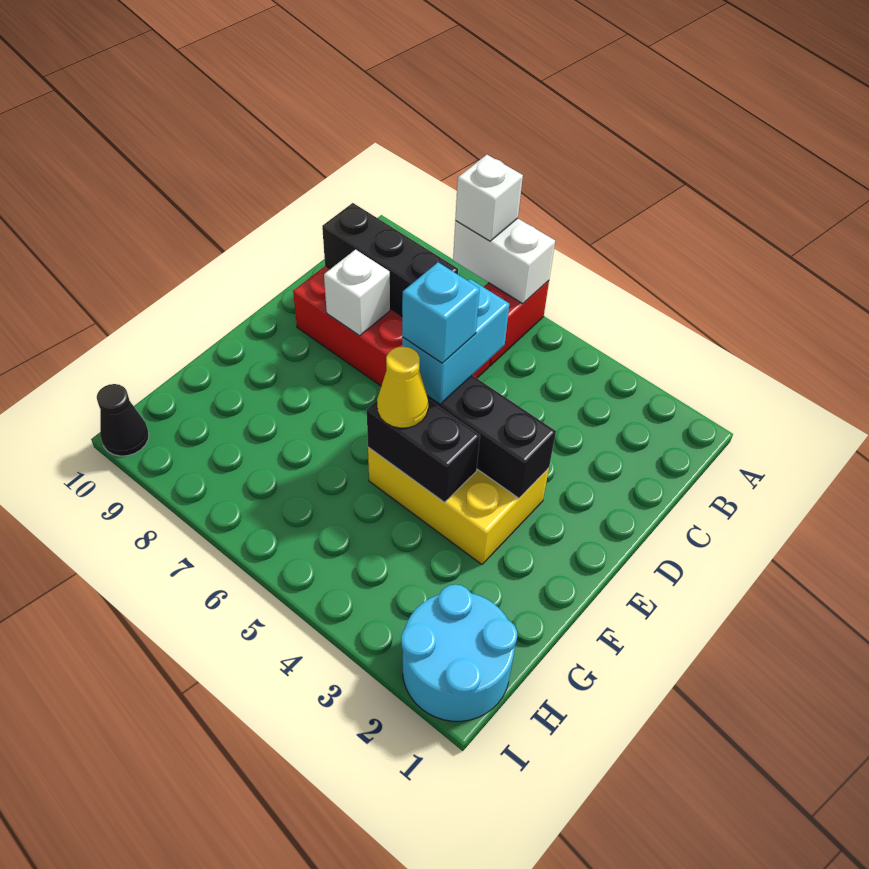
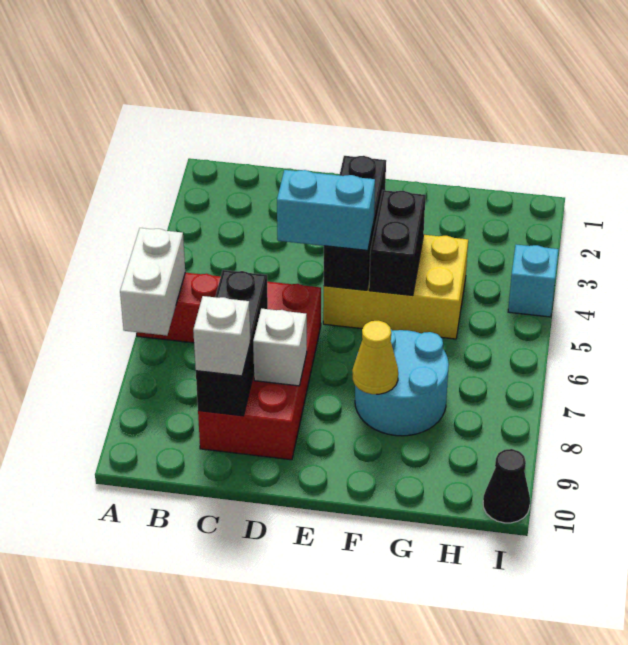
white 1x1 brick [455,155,523,241] -> white 1x1 brick moved to [193,296,250,376]
yellow 2x3 brick [368,447,549,564] -> yellow 2x3 brick turned to [323,235,468,339]
cyan 1x1 brick [402,262,480,363] -> cyan 1x1 brick moved to [508,245,558,317]
yellow 1x1 cone [377,347,428,428] -> yellow 1x1 cone moved to [353,321,398,394]
cyan 2x2 round brick [401,584,517,721] -> cyan 2x2 round brick moved to [355,330,449,436]

